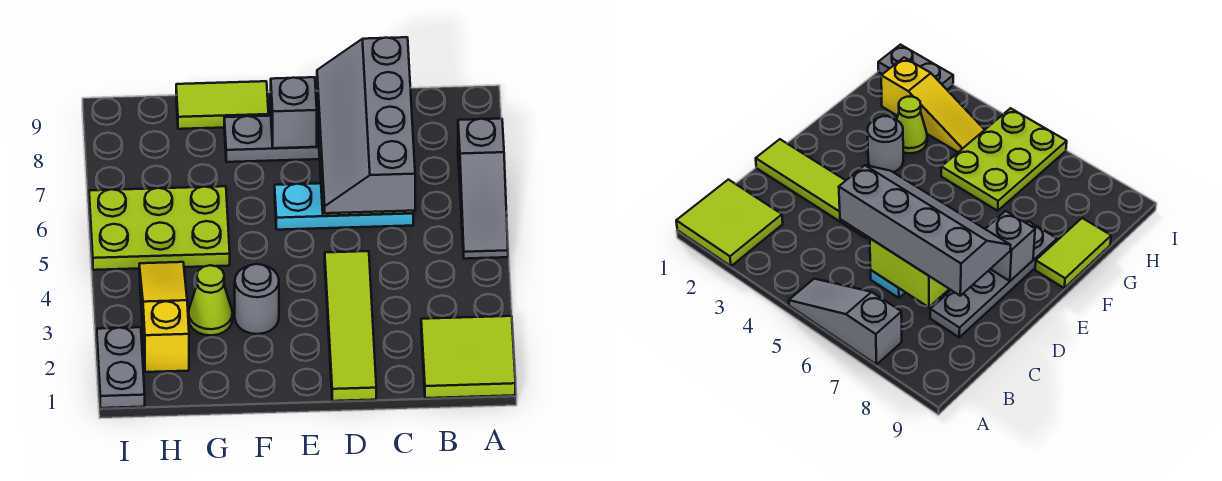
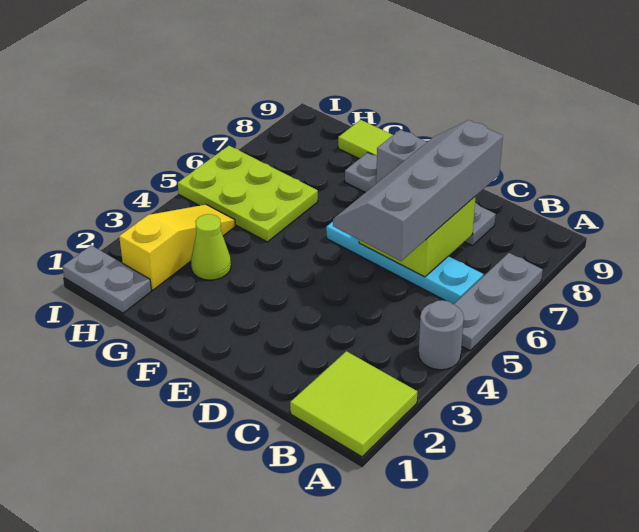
grey 1x3 slope [458,119,508,259] -> grey 1x3 plate [454,253,543,351]
cyan 1x3 plate [275,183,413,230] -> cyan 1x4 plate [326,222,483,304]
lime 1x4 tile [325,251,376,401] -> none
grey 1x1 round brick [235,264,279,334] -> grey 1x1 round brick moved to [418,300,464,370]
grey 1x2 plate [97,327,145,408] -> grey 1x2 plate turned to [62,245,151,313]

